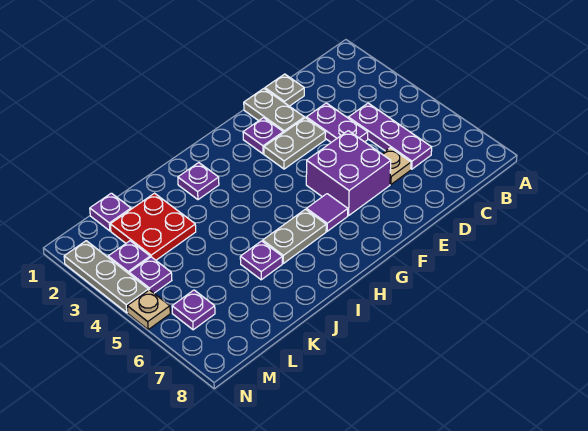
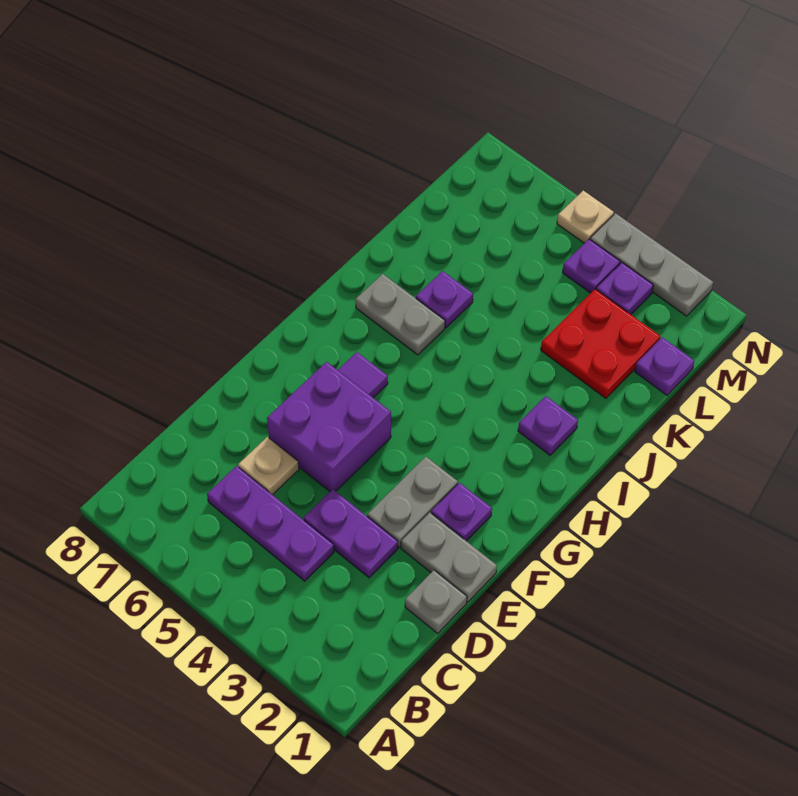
grey 1x2 plate [263,209,326,263] -> grey 1x2 plate turned to [355,274,445,355]
purple 1x1 plate [172,290,215,330] -> none

